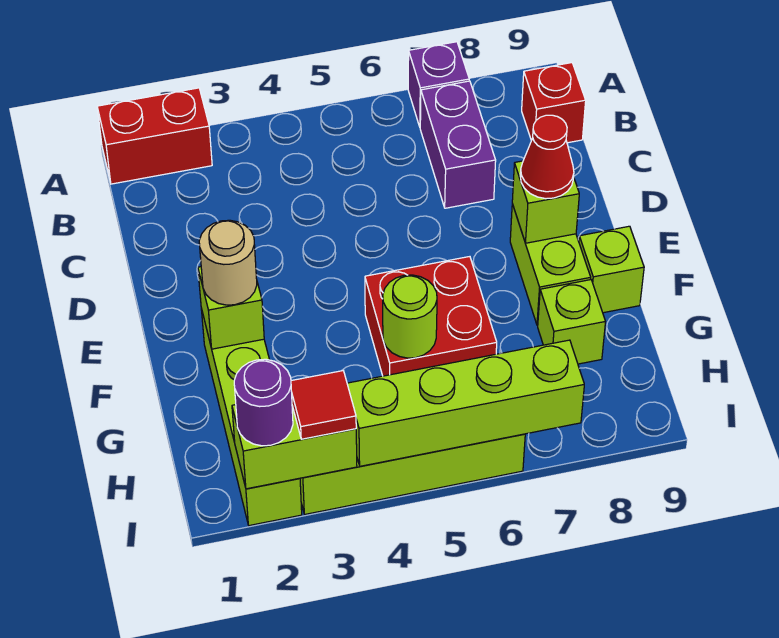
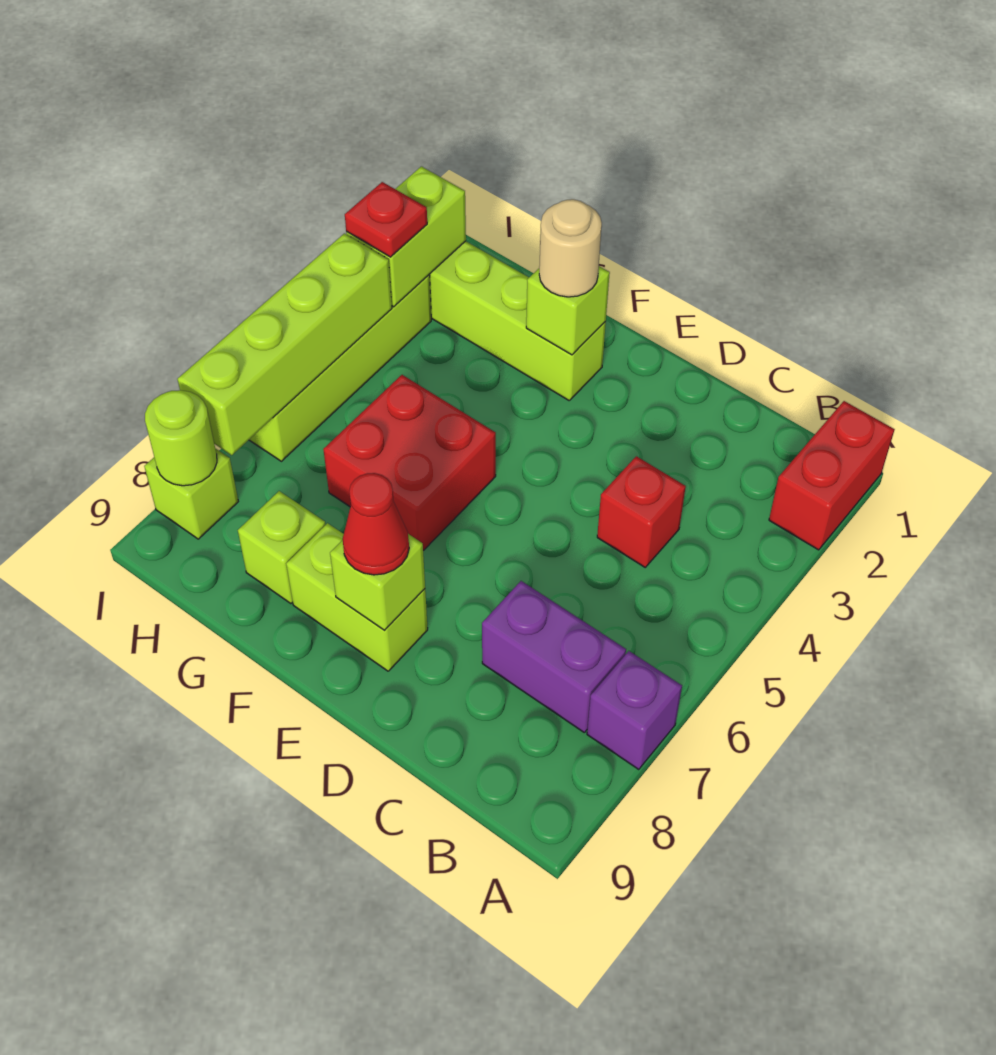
red 1x1 brick [522,63,586,143] -> red 1x1 brick moved to [597,456,686,567]
lime 1x1 brick [579,226,644,313] -> lime 1x1 brick moved to [144,448,238,539]
lime 1x1 round brick [383,275,437,358] -> lime 1x1 round brick moved to [145,390,217,486]
purple 1x1 round brick [234,359,293,446] -> none
red 1x1 tile [291,371,356,439] -> red 1x1 plate [345,182,427,257]

